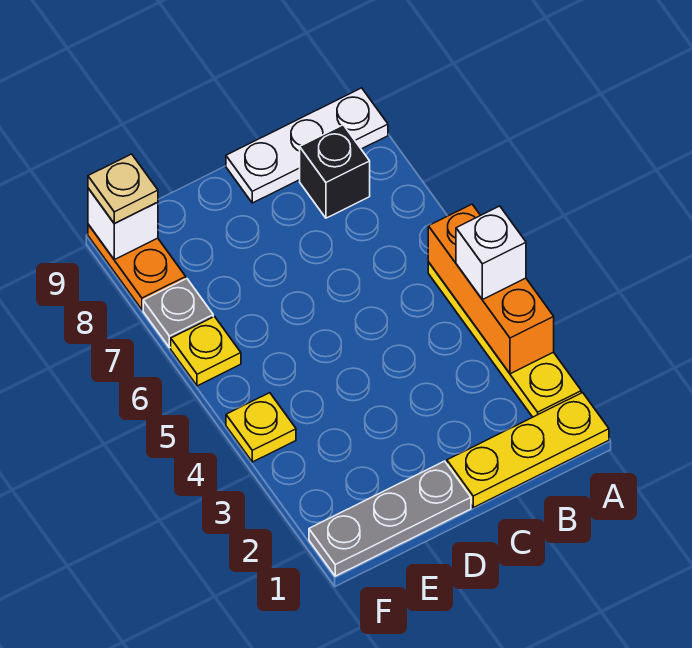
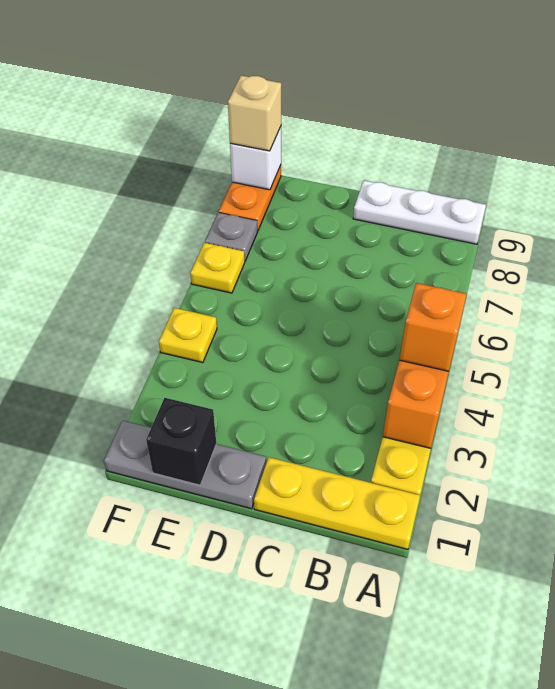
white 1x1 brick [456,206,526,299] -> orange 1x1 brick [399,283,467,371]
black 1x1 brick [300,125,370,218] -> black 1x1 brick moved to [146,398,216,485]
tan 1x1 plate [88,154,158,224] -> tan 1x1 brick [228,76,281,151]

